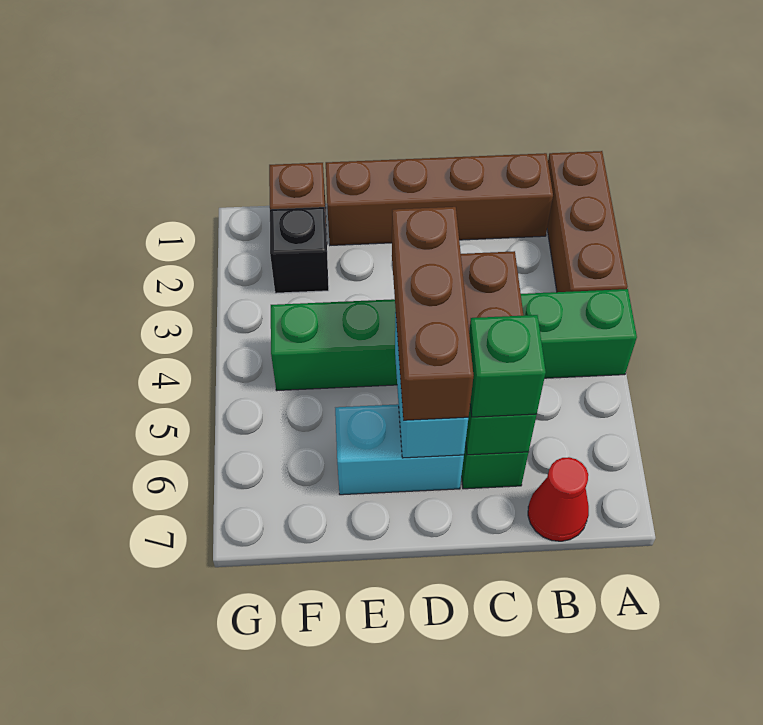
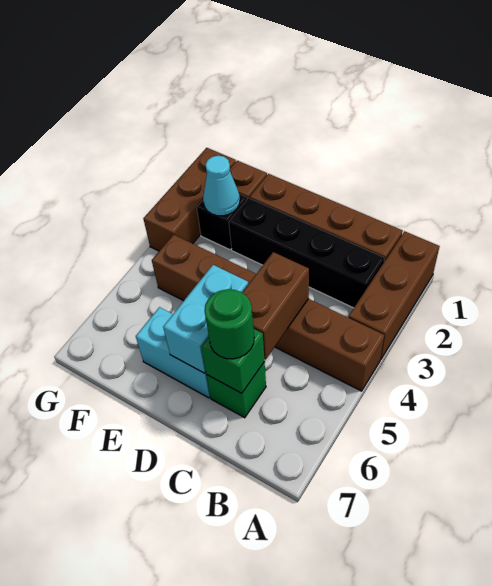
green 1x6 brick [271,289,637,390] -> brown 1x6 brick [152,235,384,391]
none -> black 1x4 brick [229,198,385,308]
red 1x1 cone [528,457,589,541] -> none
green 1x1 brick [469,315,546,417] -> green 1x1 round brick [205,289,254,359]
brown 1x3 brick [392,207,474,420] -> brown 1x3 brick moved to [143,148,236,251]
none -> cyan 1x1 cone [203,156,240,216]

